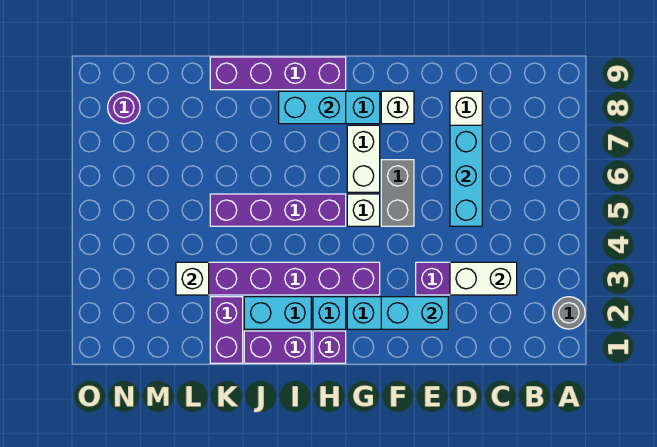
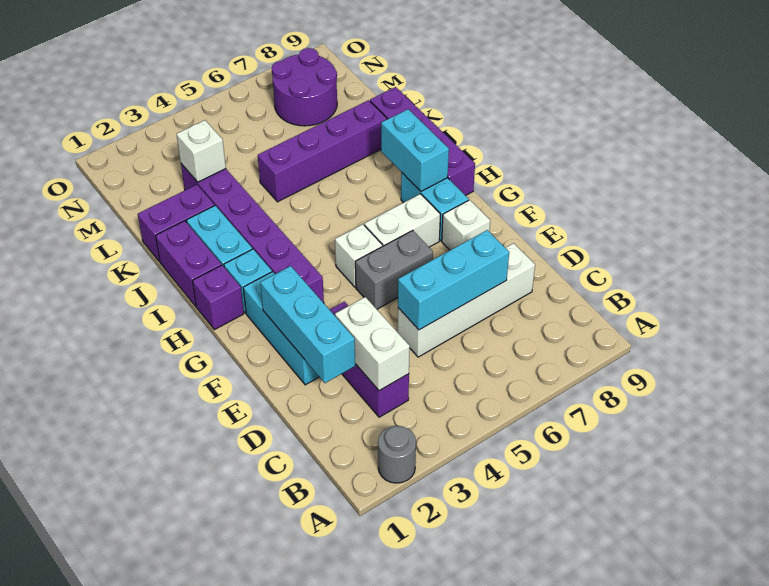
cyan 1x2 brick [381,297,448,329] -> cyan 1x3 brick [260,266,355,383]
purple 1x4 brick [210,194,346,226] -> purple 1x4 brick turned to [258,100,387,202]
purple 1x1 round brick [108,91,140,124] -> purple 2x2 round brick [272,48,337,126]

